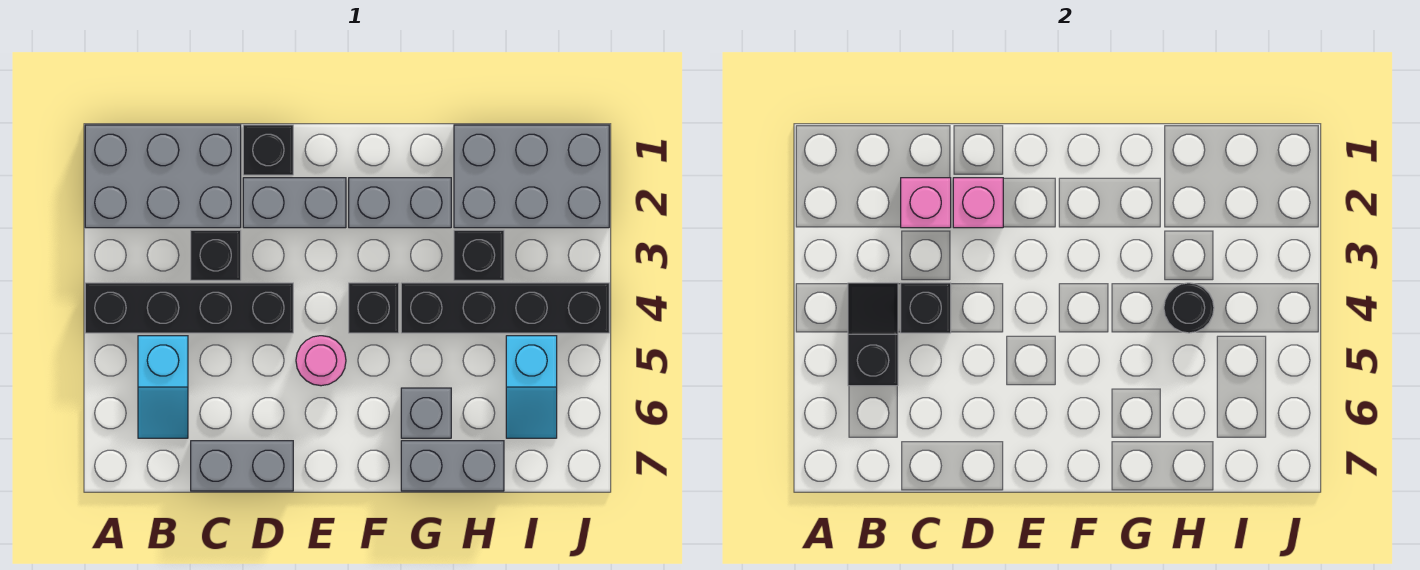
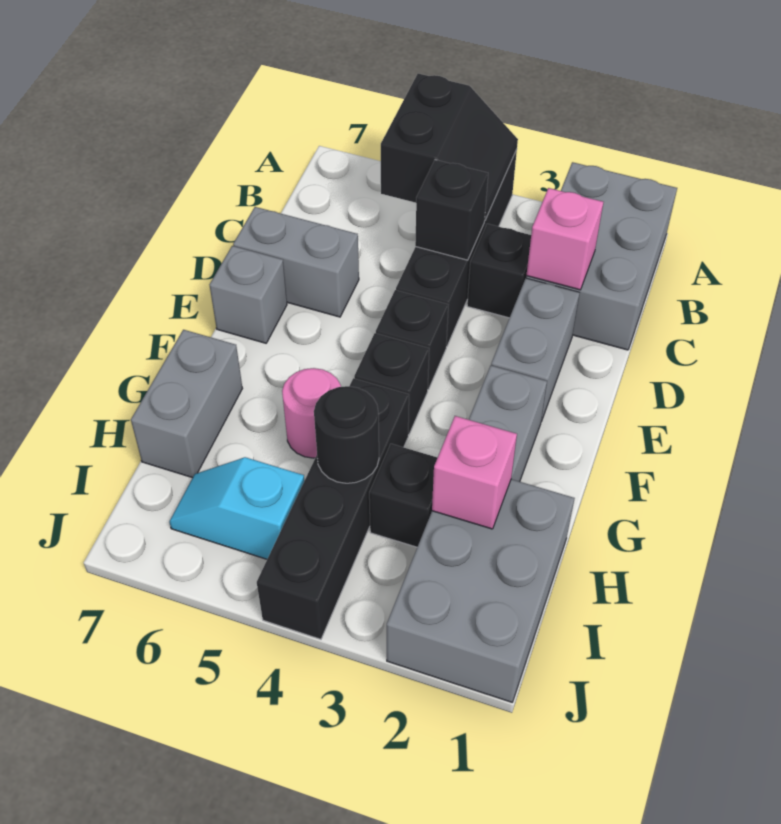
black 1x2 slope [848,283,898,386] -> black 2x2 slope [381,74,518,220]
cyan 1x2 slope [138,336,188,438] -> none
grey 1x2 brick [191,441,293,491] -> grey 1x2 brick turned to [233,207,359,317]
black 1x1 brick [243,125,293,175] -> black 1x1 brick moved to [376,290,448,390]
pink 1x1 brick [953,178,1003,228] -> pink 1x1 brick moved to [432,416,517,529]
pink 1x1 round brick [296,336,346,386] -> pink 1x1 round brick moved to [282,368,341,458]
grey 1x1 brick [401,388,451,438] -> grey 1x1 brick moved to [210,246,287,343]

